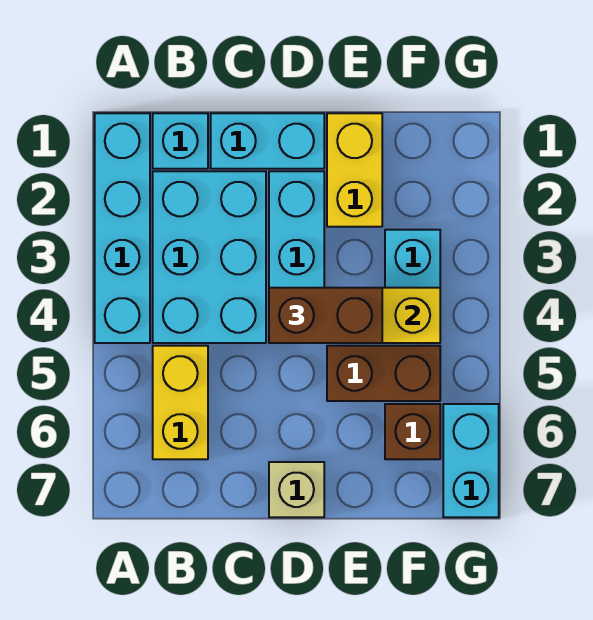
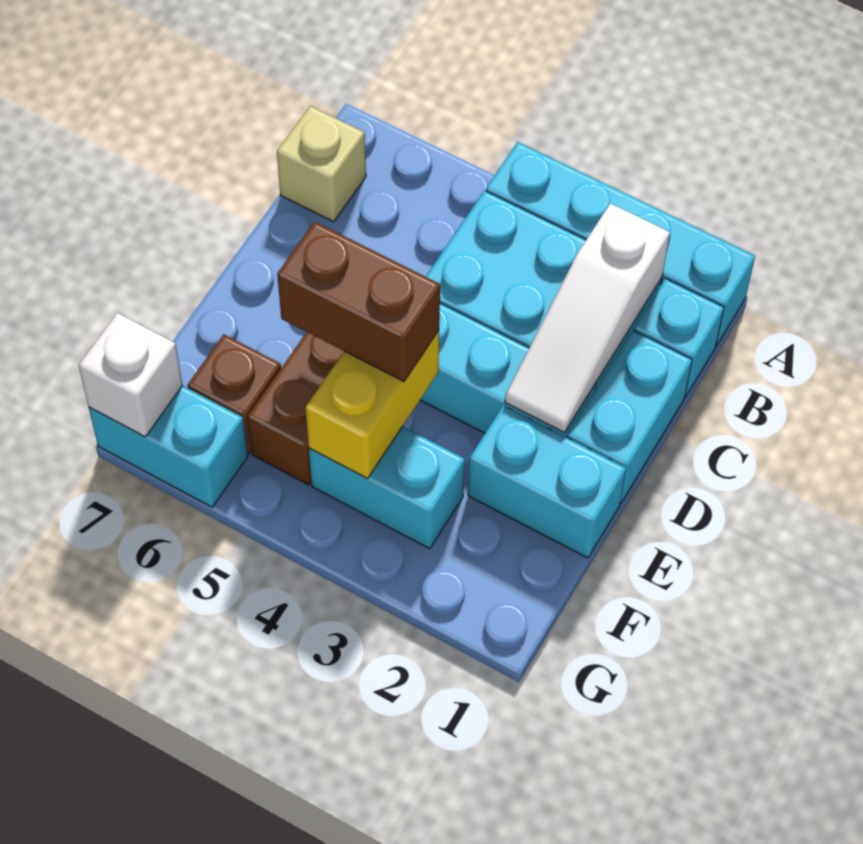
none -> white 1x3 slope [505,203,670,432]
yellow 1x2 brick [153,346,208,459] -> none
brown 1x2 brick [269,288,382,343] -> brown 1x2 brick turned to [277,222,440,381]
tan 1x1 brick [269,462,324,517] -> tan 1x1 brick moved to [277,106,366,222]
yellow 1x2 brick [327,113,382,227] -> cyan 1x2 brick [468,406,626,558]
none -> white 1x1 brick [79,313,183,437]

